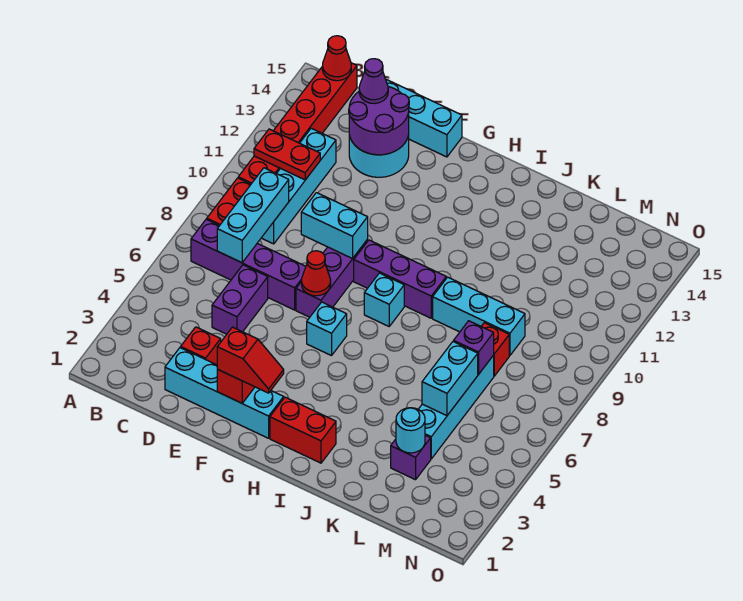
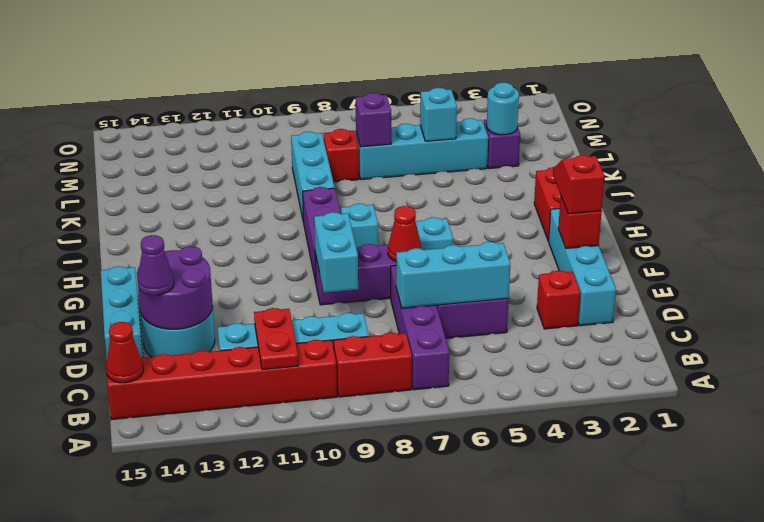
cyan 1x3 brick [217,168,289,263] -> cyan 1x3 brick moved to [396,242,510,308]
cyan 1x2 brick [422,341,478,416] -> cyan 1x1 brick [420,88,457,141]

